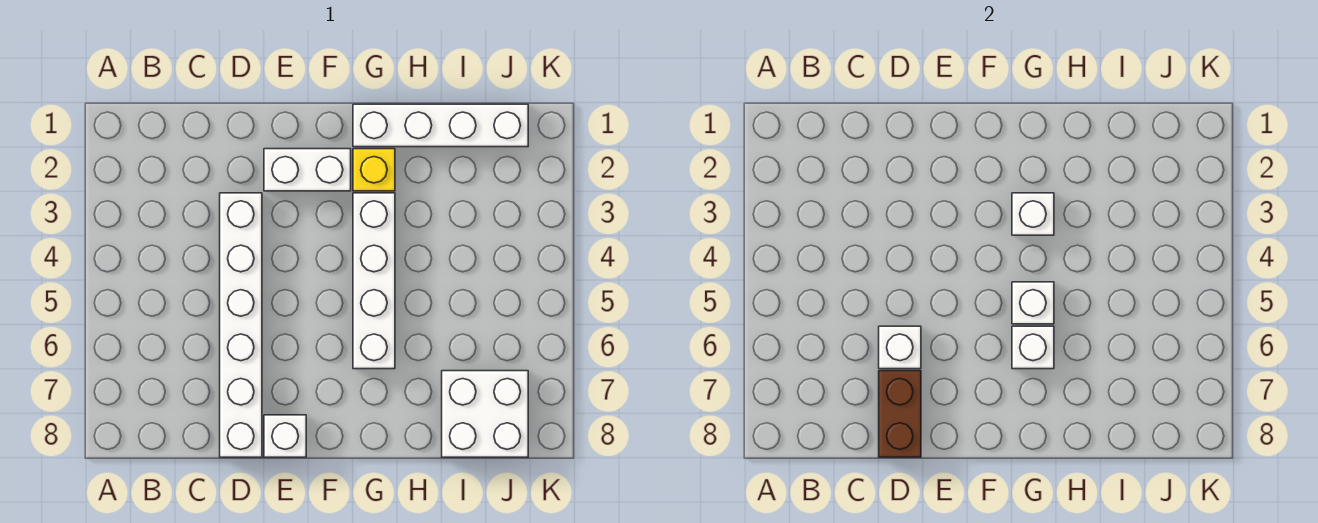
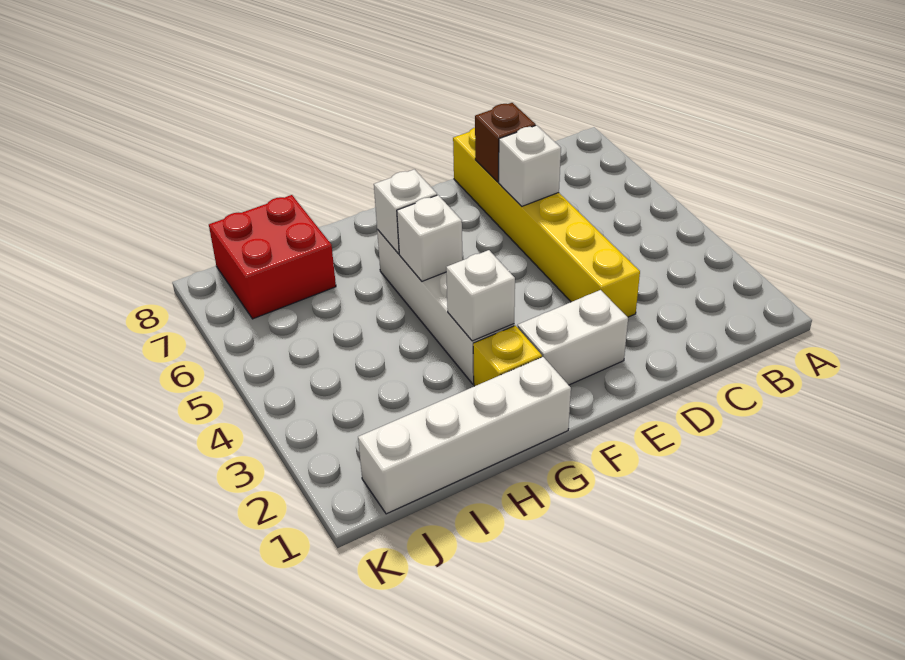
white 1x6 brick [220,193,262,457] -> yellow 1x6 brick [453,128,640,317]
brown 1x2 brick [879,371,921,457] -> brown 1x1 brick [475,103,536,182]
white 1x1 brick [264,415,306,457] -> none
white 2x2 brick [442,371,528,457] -> red 2x2 brick [209,195,336,319]

